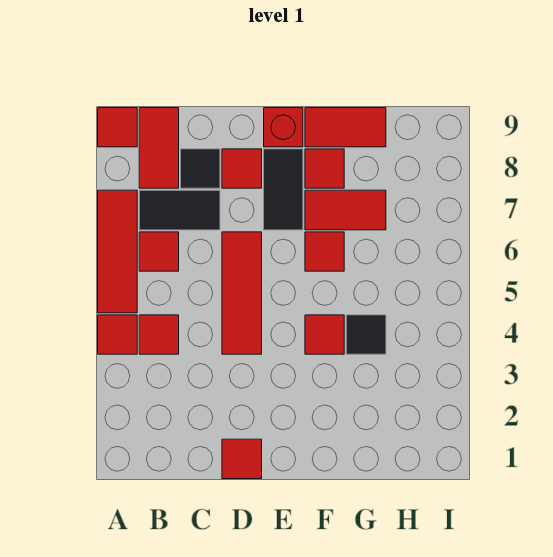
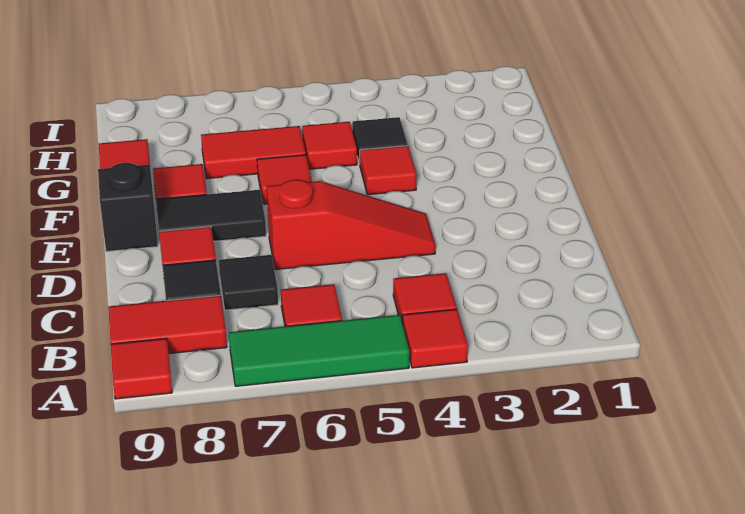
red 1x3 tile [98,190,137,313] -> green 1x3 tile [229,315,409,386]
black 1x2 tile [139,190,220,230] -> black 1x1 tile [219,255,278,310]
red 1x1 tile [222,439,262,479] -> red 1x1 tile moved to [302,122,357,169]
red 1x3 tile [222,232,262,354] -> red 1x3 slope [267,180,435,270]
red 1x1 brick [264,108,303,147] -> black 1x1 brick [98,163,158,252]
red 1x2 tile [305,190,386,230] -> red 1x2 tile turned to [201,126,306,179]

